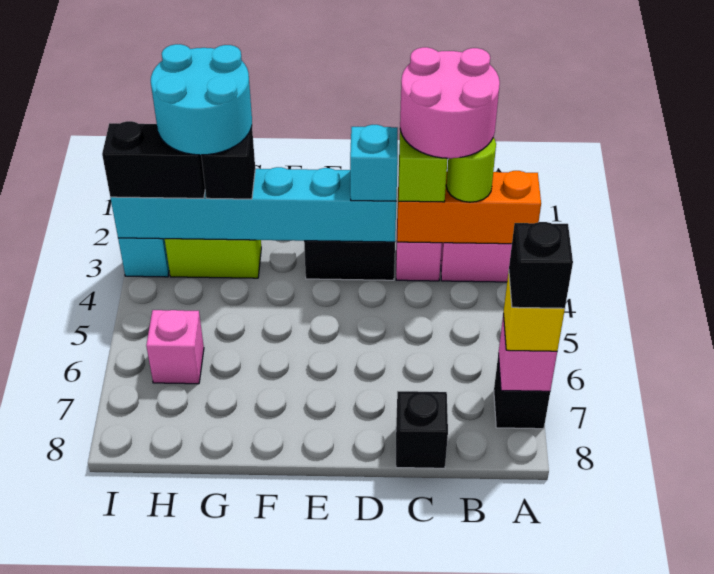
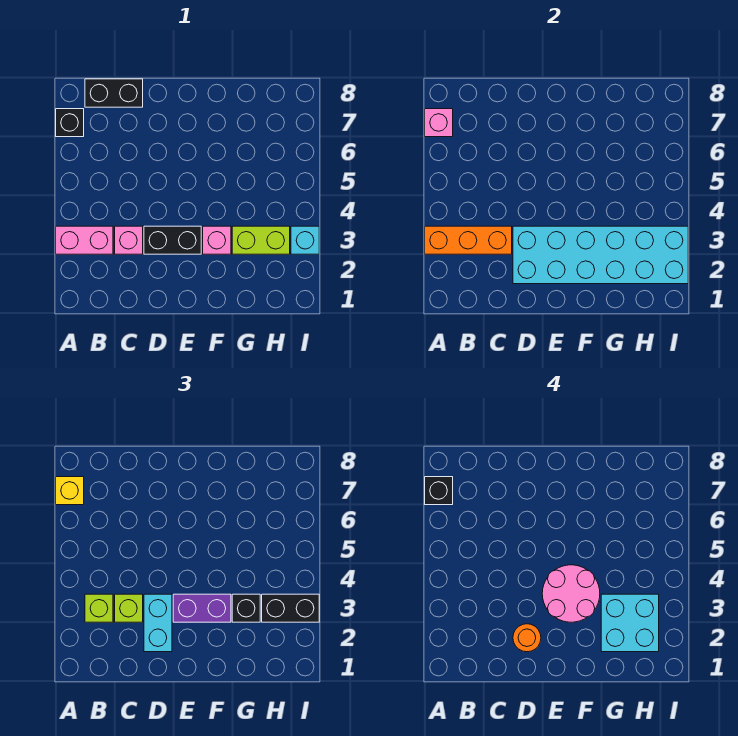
pink 2x2 round brick [400,47,500,159] -> pink 2x2 round brick moved to [542,565,600,622]
lime 1x1 round brick [446,138,496,202] -> lime 1x1 brick [85,594,113,622]
black 1x1 brick [396,391,448,468] -> black 1x2 brick [85,79,143,107]
none -> orange 1x1 round brick [513,624,541,652]
cyan 1x6 brick [110,167,396,242] -> cyan 2x6 brick [513,226,688,284]
cyan 1x1 brick [350,125,398,201] -> cyan 1x2 brick [144,594,172,652]
none -> purple 1x2 brick [173,594,231,622]
cyan 2x2 round brick [151,44,252,155] -> cyan 2x2 brick [601,594,659,652]
pink 1x1 brick [146,310,204,384] -> pink 1x1 brick moved to [203,226,231,254]

